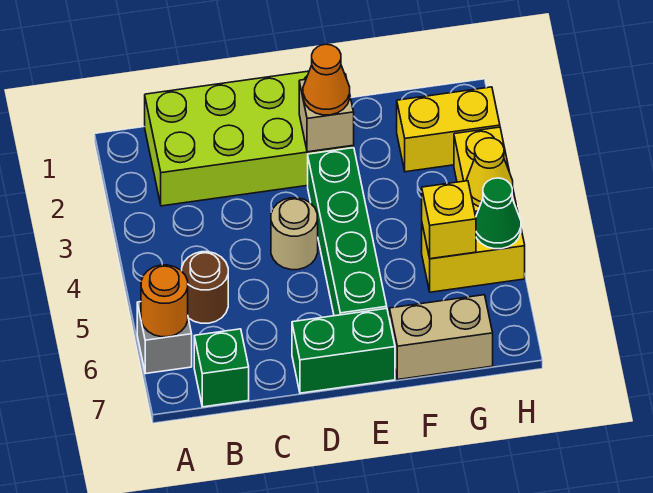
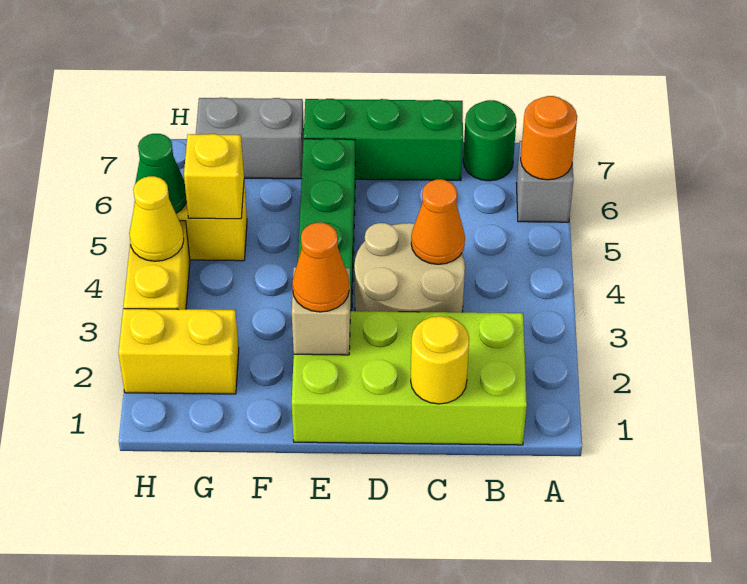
brown 1x1 round brick [182,252,228,323] -> none
green 1x1 brick [194,329,249,407] -> green 1x1 round brick [463,100,516,181]
none -> yellow 1x1 round brick [411,316,469,404]
none -> orange 1x1 cone [411,179,465,264]
tan 1x1 round brick [271,198,318,270] -> tan 2x2 round brick [354,223,465,312]
green 1x2 brick [292,308,395,393] -> green 1x3 brick [304,99,463,180]
tan 1x2 brick [389,295,493,379] -> grey 1x2 brick [196,98,304,179]

